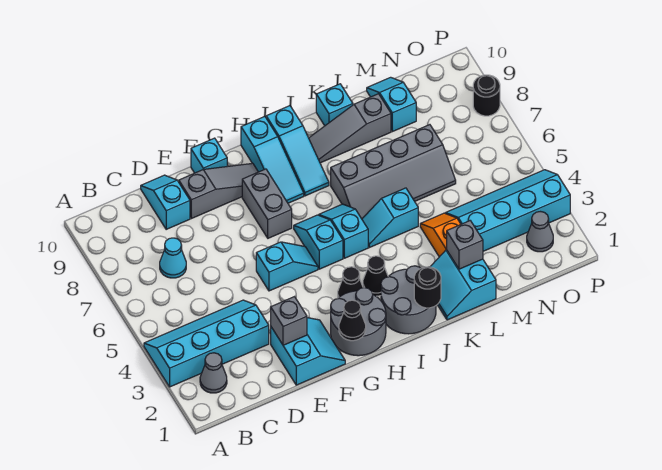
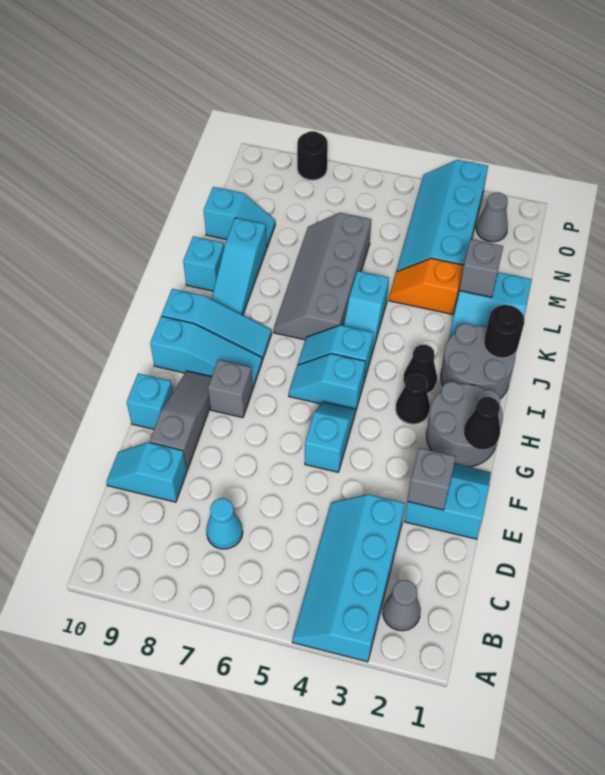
grey 1x2 brick [242,169,292,238] -> grey 1x1 brick [208,360,253,418]
grey 2x4 slope [331,125,456,219] -> grey 2x4 slope turned to [274,213,371,340]
grey 1x3 slope [309,94,391,163] -> cyan 1x3 slope [212,218,267,315]
cyan 1x2 slope [367,77,416,132] -> cyan 1x2 slope turned to [204,187,275,247]

